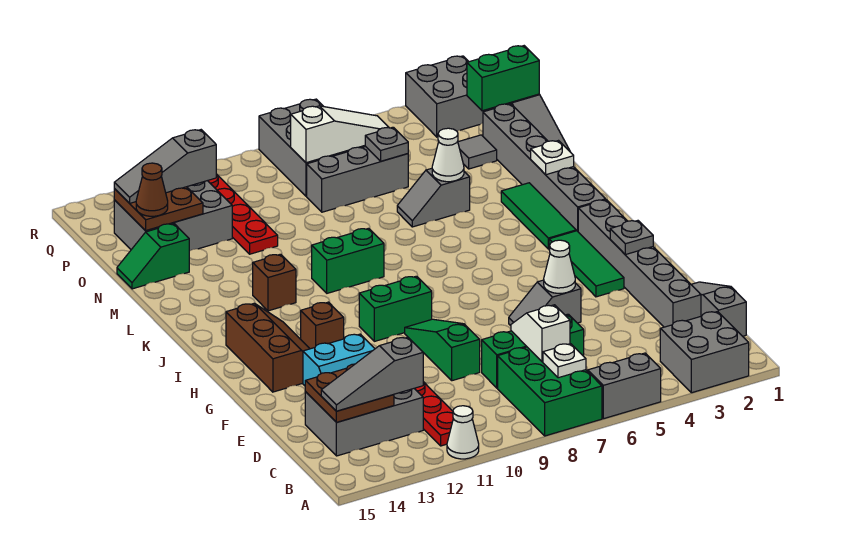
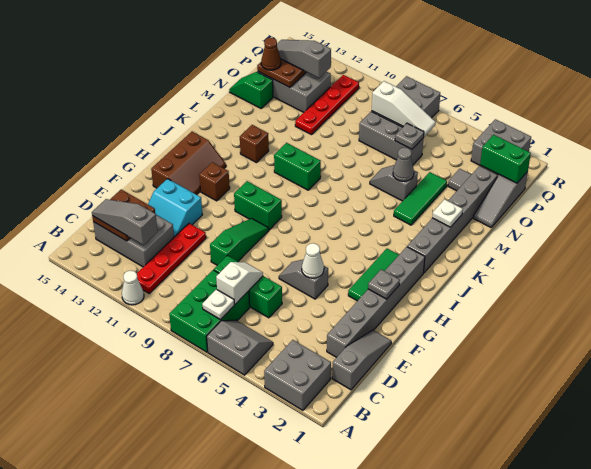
green 1x3 tile [501,183,576,249] -> green 1x3 tile moved to [394,172,447,225]
white 1x1 cone [432,128,464,182] -> grey 1x1 cone [393,148,414,181]

